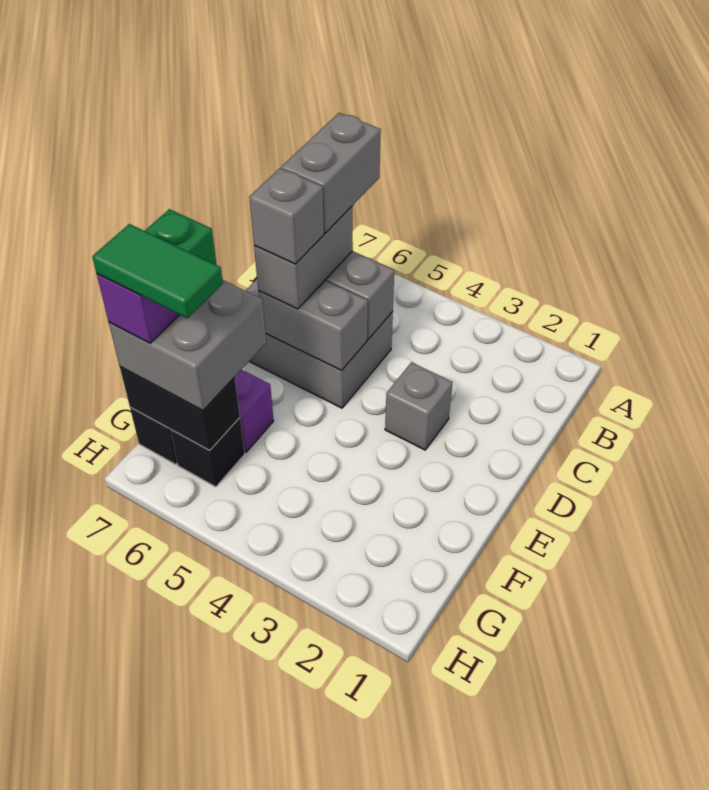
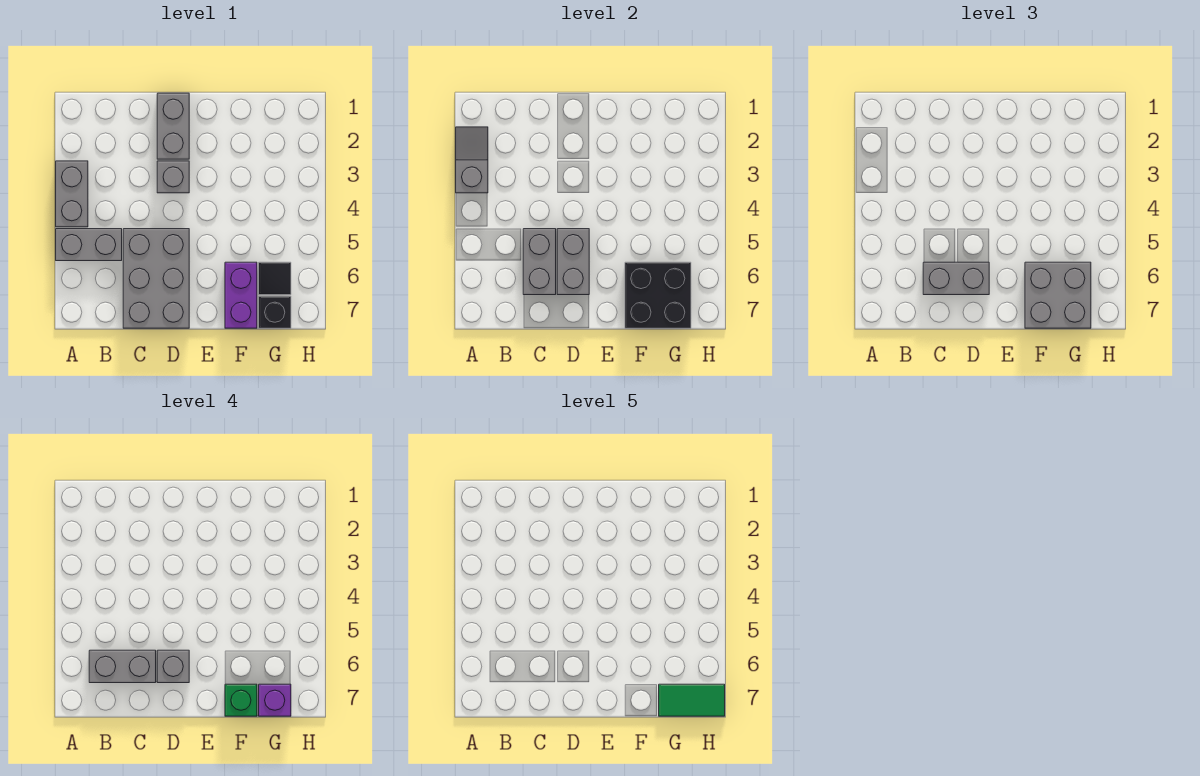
none -> grey 1x2 slope [456,127,488,193]
none -> grey 1x2 brick [56,161,88,227]
none -> grey 1x2 brick [56,229,122,261]
none -> grey 1x2 brick [157,93,189,159]
black 1x1 brick [170,418,245,487] -> black 1x1 tile [259,262,291,295]
black 1x2 brick [120,367,240,450] -> black 2x2 brick [625,262,691,328]
green 1x2 tile [92,224,223,319] -> green 1x2 tile turned to [659,684,725,716]

